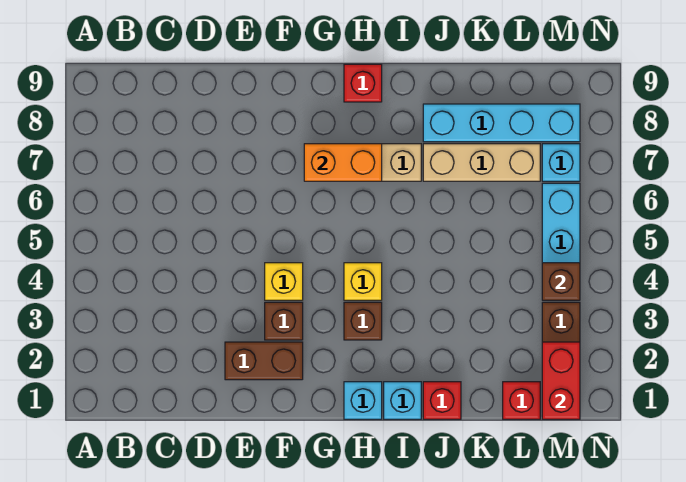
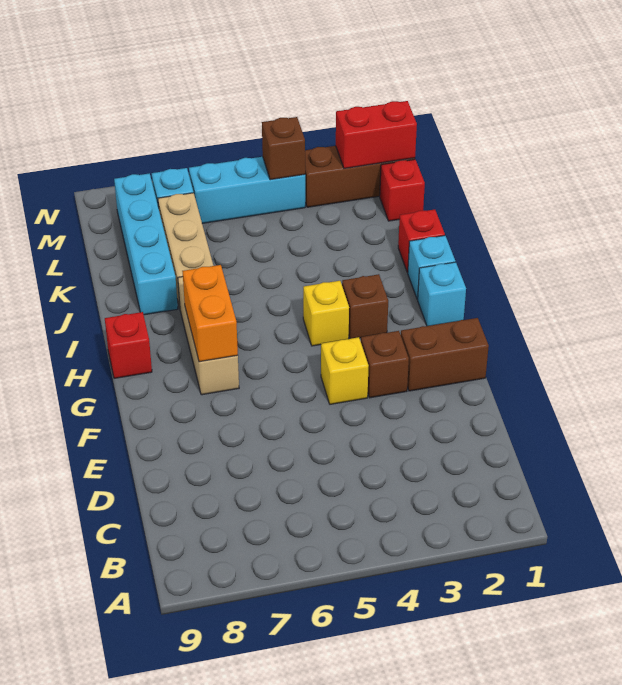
brown 1x2 brick [225,342,303,380] -> brown 1x2 brick turned to [401,318,489,391]

